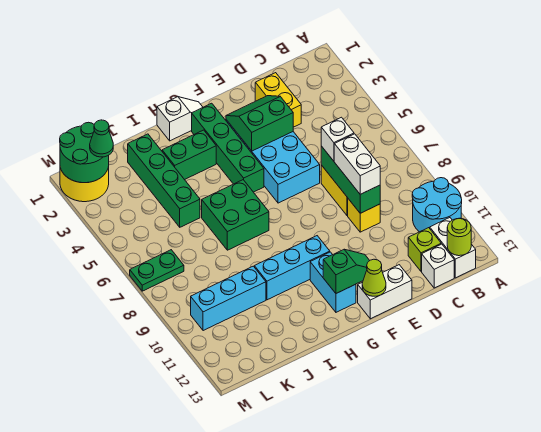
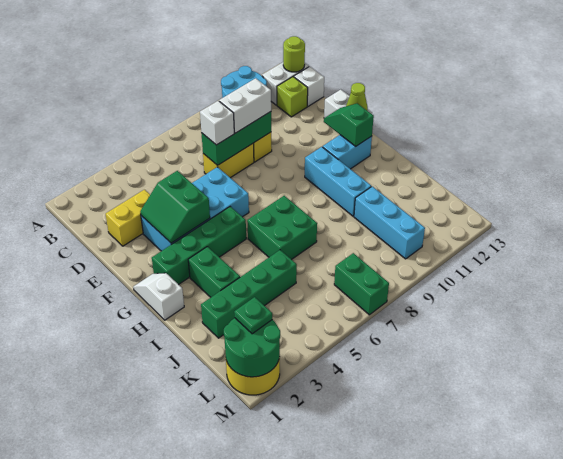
green 1x1 cone [90,120,113,157] -> green 1x1 plate [234,297,272,334]
green 1x2 plate [130,250,184,291] -> green 1x2 brick [334,253,389,315]

